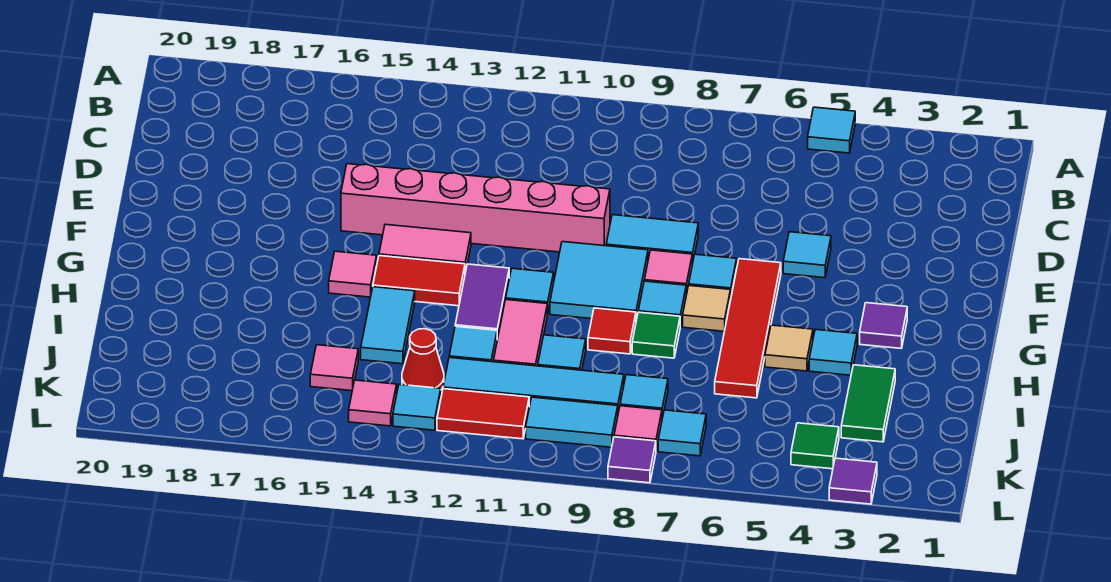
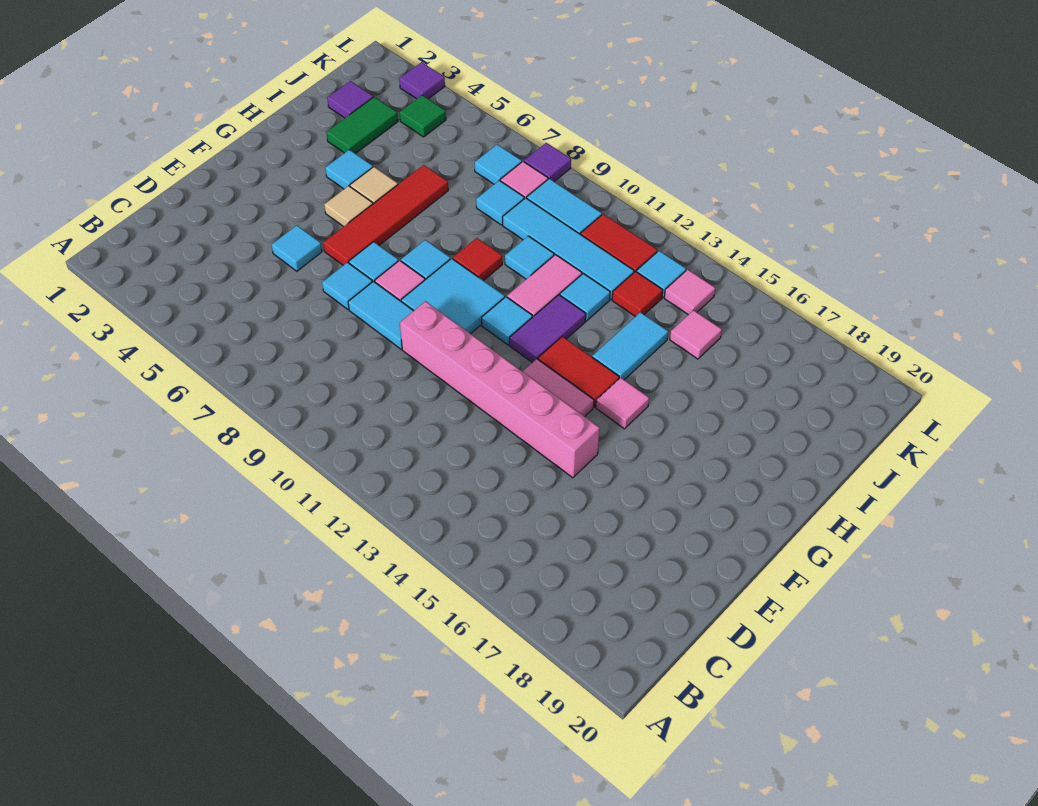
cyan 1x1 tile [808,107,855,153] -> cyan 1x1 tile moved to [322,262,372,310]
purple 1x1 tile [860,303,907,348] -> purple 1x1 tile moved to [327,81,373,118]
tan 1x1 tile [683,286,731,331] -> tan 1x1 tile moved to [324,186,373,227]
green 1x1 tile [632,312,680,358] -> none
red 1x1 cone [402,329,444,389] -> red 1x1 tile [612,272,663,317]

